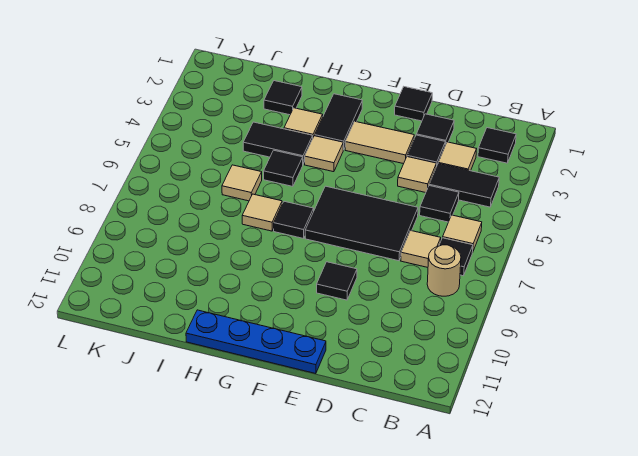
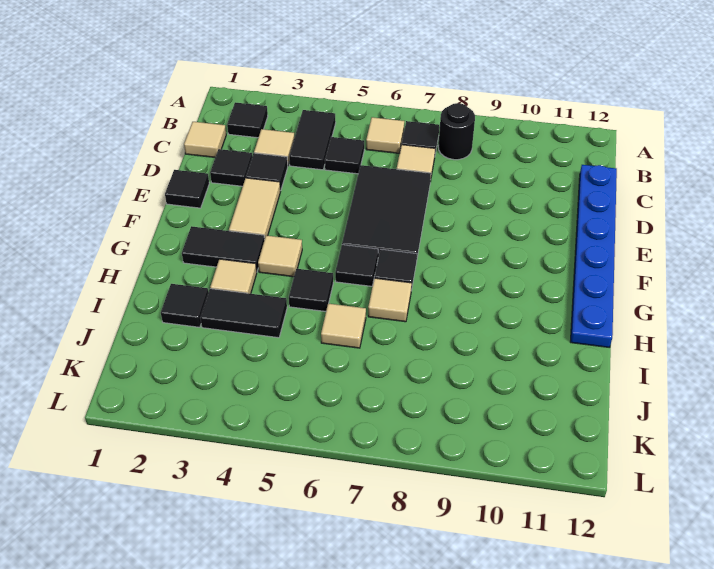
tan 1x1 round brick [427,245,461,296] -> black 1x1 round brick [438,103,475,160]
tan 1x1 tile [398,157,436,193] -> tan 1x1 tile moved to [184,122,226,157]
black 1x1 tile [317,262,357,300] -> black 1x1 tile moved to [335,245,378,286]
blue 1x4 plate [186,310,326,374] -> blue 1x6 plate [570,165,617,348]
black 1x2 tile [243,122,313,164] -> black 1x2 tile turned to [200,289,287,338]

